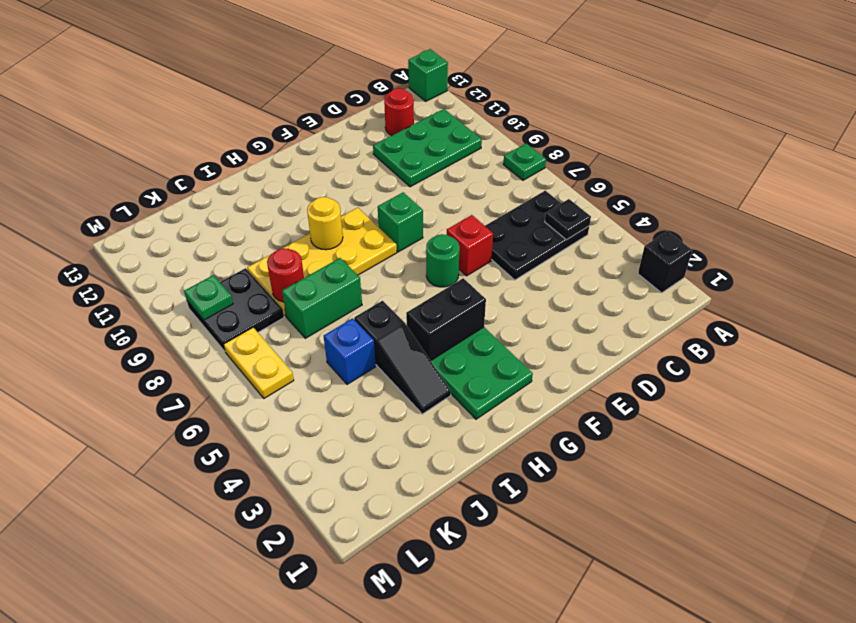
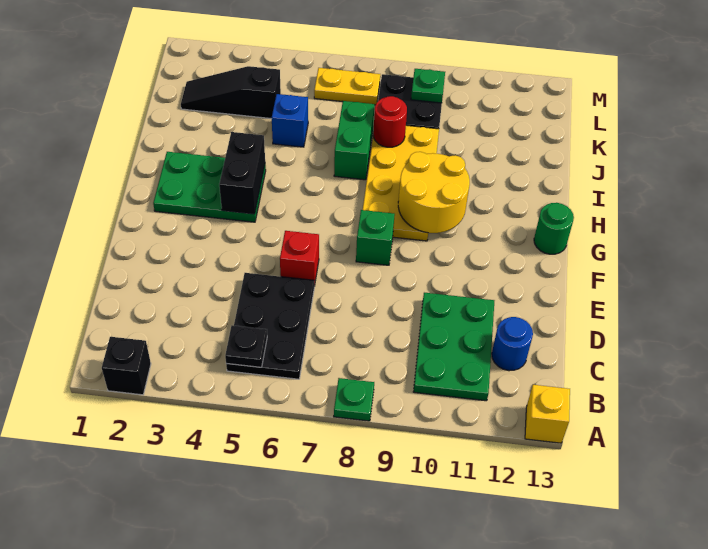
green 1x1 brick [408,49,448,101] -> yellow 1x1 brick [525,385,570,443]
red 1x1 round brick [384,88,414,136] -> blue 1x1 round brick [492,317,533,371]
green 1x1 round brick [426,234,460,287] -> green 1x1 round brick moved to [534,203,574,254]
yellow 1x1 round brick [307,197,343,250] -> yellow 2x2 round brick [398,152,470,233]
black 1x3 slope [354,301,451,414] -> black 1x3 slope moved to [181,66,281,119]

